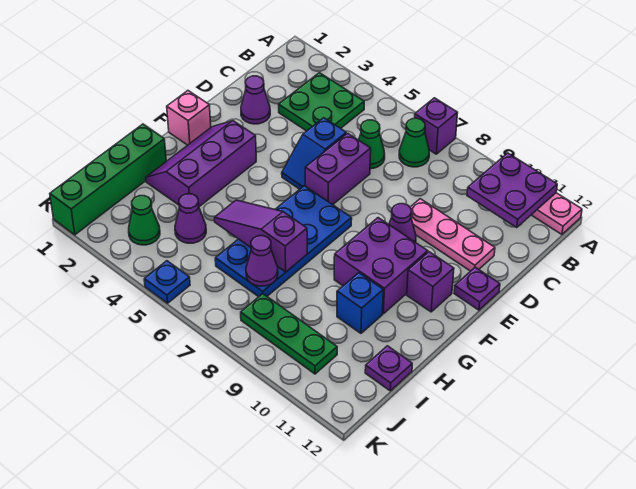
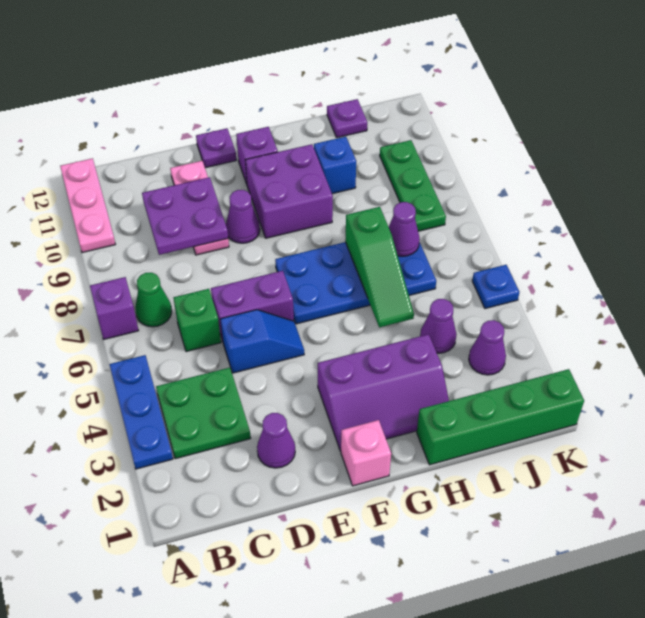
none -> blue 1x3 plate [109,355,173,469]
purple 2x2 plate [467,153,557,228] -> purple 2x2 plate moved to [142,177,228,255]
green 1x1 cone [359,120,385,169] -> green 1x1 brick [174,289,221,352]
purple 1x3 slope [214,200,307,272] -> green 1x3 slope [345,207,414,327]
green 1x1 cone [129,196,160,245] -> purple 1x1 cone [469,320,506,375]

